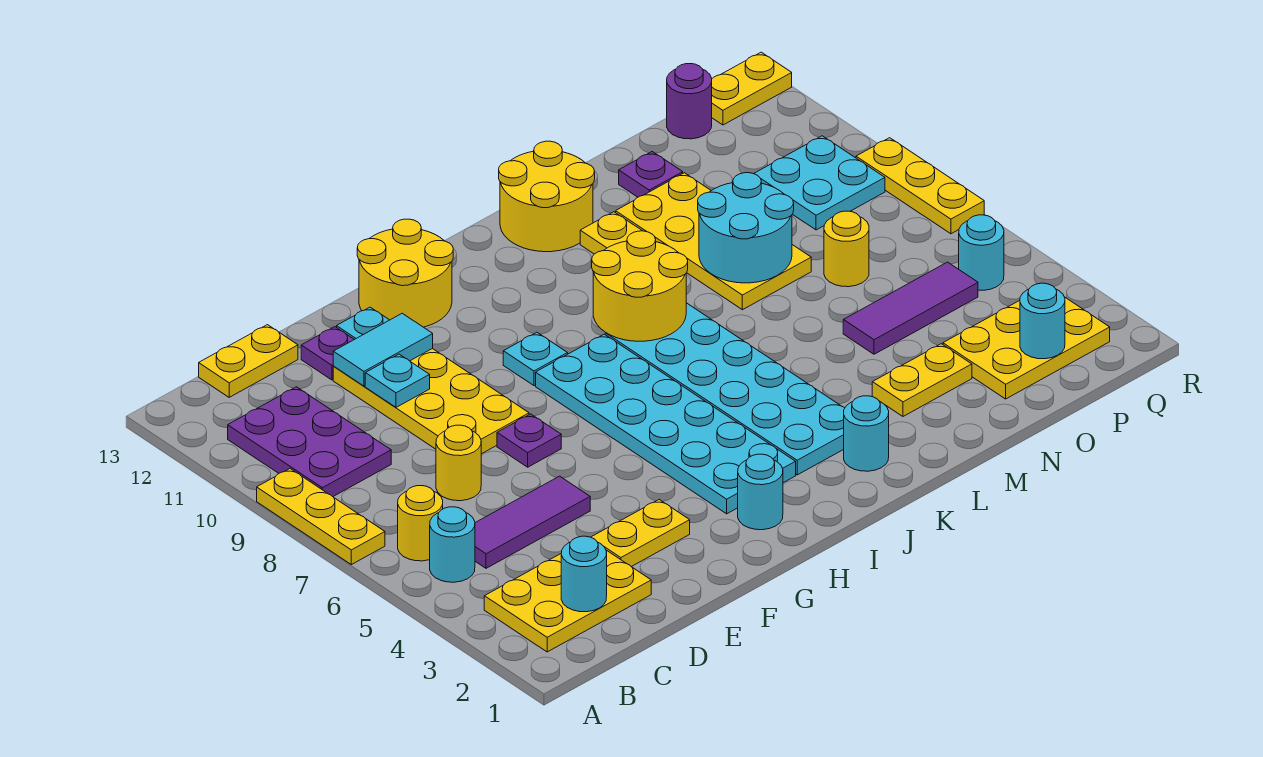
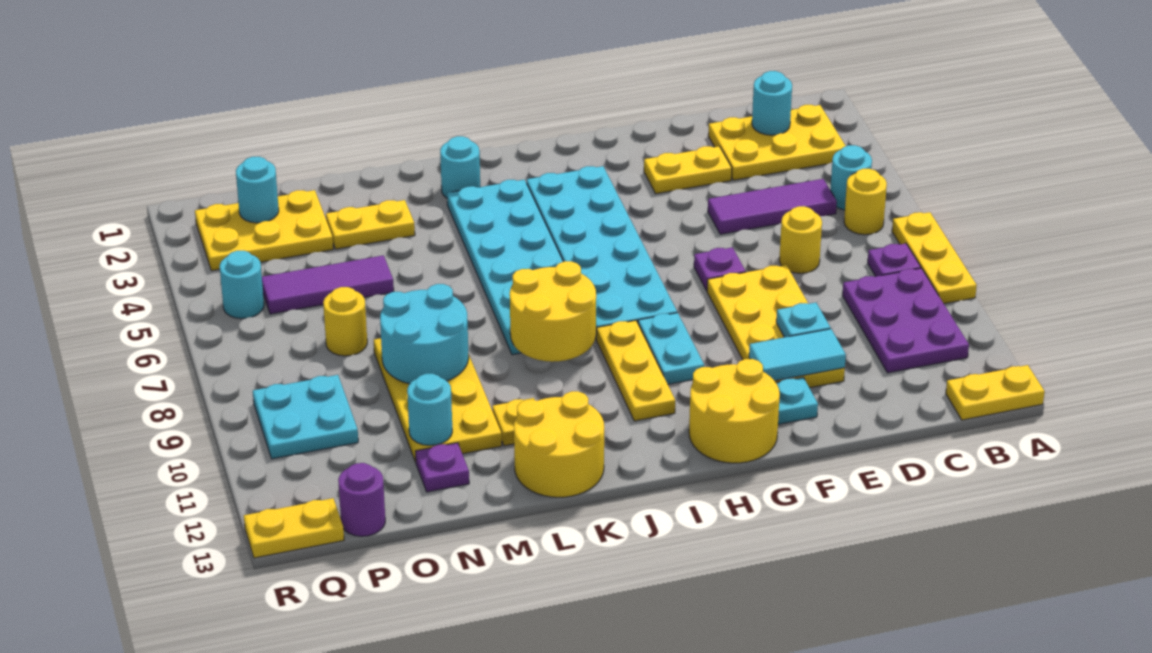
yellow 1x2 plate [199,325,298,397] -> yellow 1x2 plate moved to [946,365,1045,420]
purple 1x1 plate [301,327,354,380] -> purple 1x1 plate moved to [868,243,921,276]
cyan 1x1 round brick [738,454,783,530] -> cyan 1x1 round brick moved to [407,374,452,445]
cyan 1x1 plate [503,332,568,386] -> cyan 1x2 plate [638,313,704,384]
yellow 1x3 plate [856,138,984,234] -> yellow 1x3 plate moved to [596,320,675,421]

